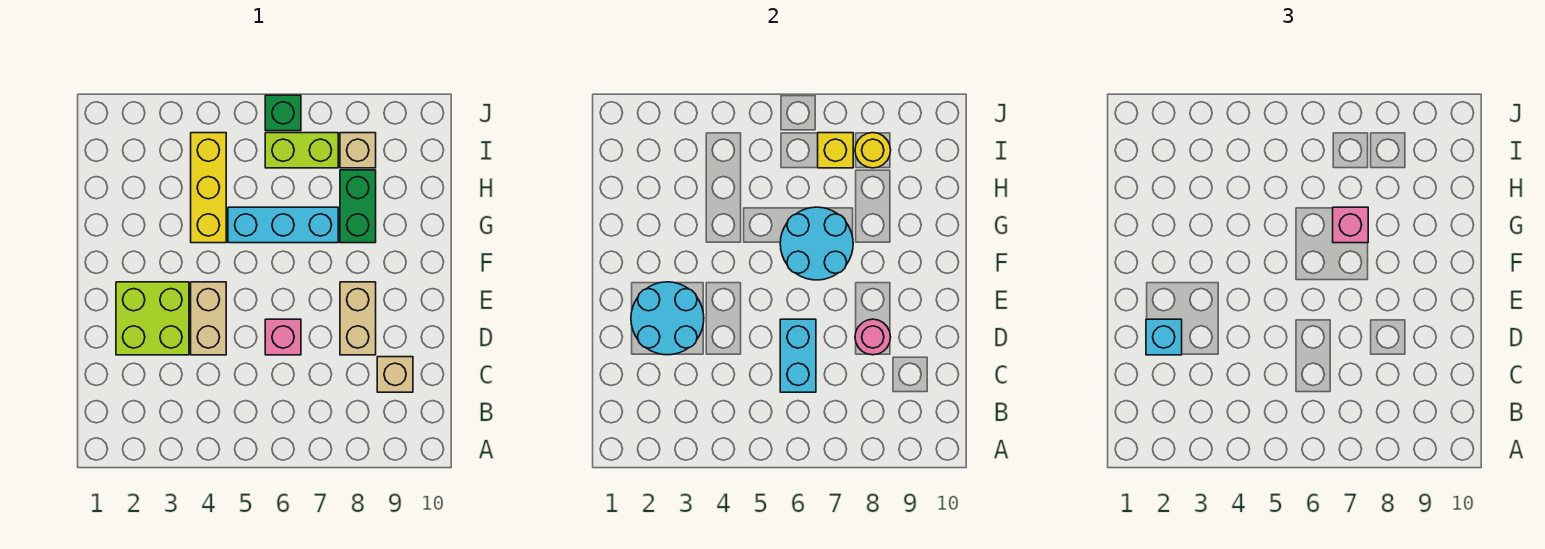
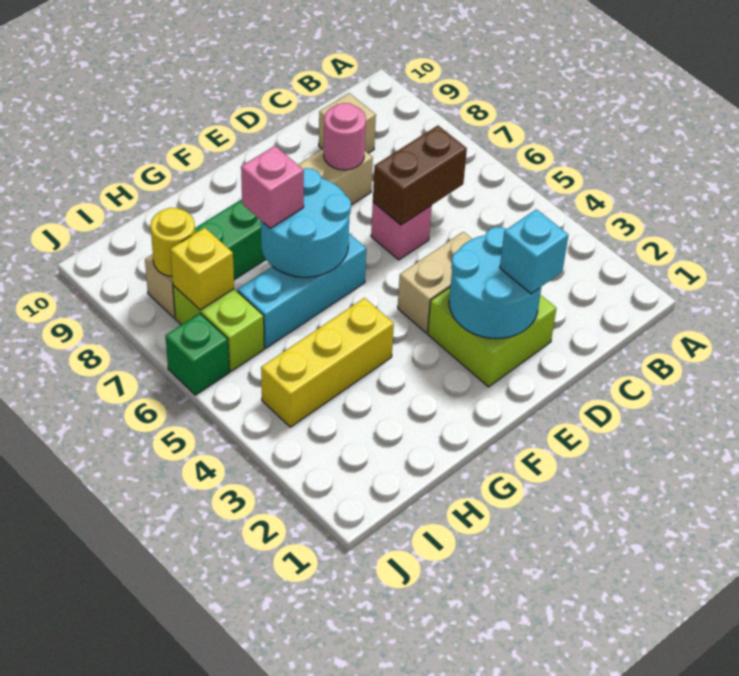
cyan 1x2 brick [780,319,816,392] -> brown 1x2 brick [373,126,467,225]
cyan 1x3 brick [228,207,338,243] -> cyan 1x3 brick turned to [237,234,366,348]

